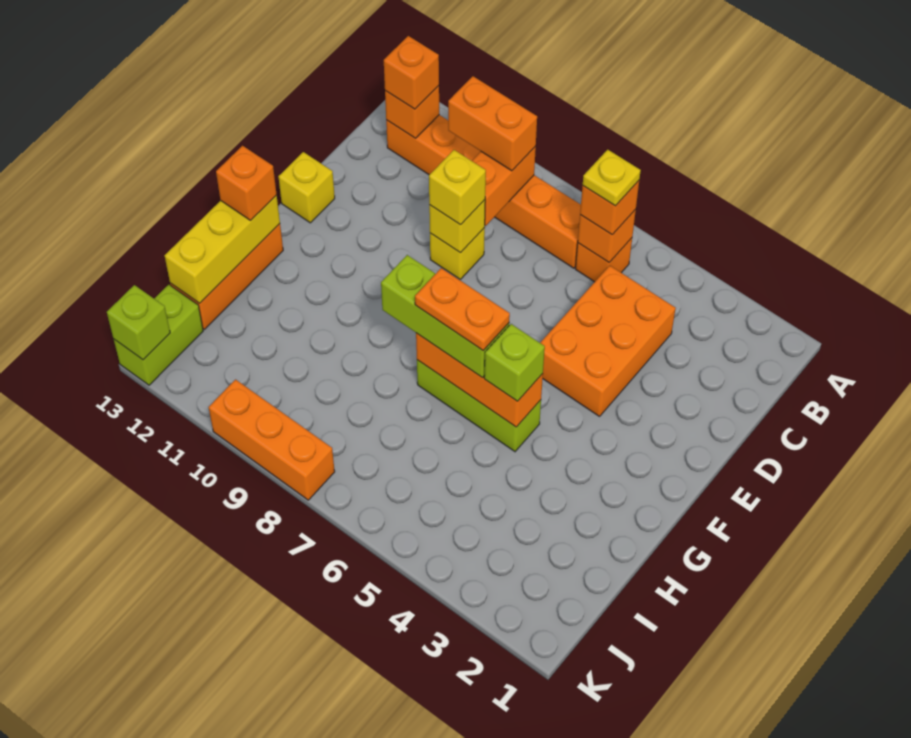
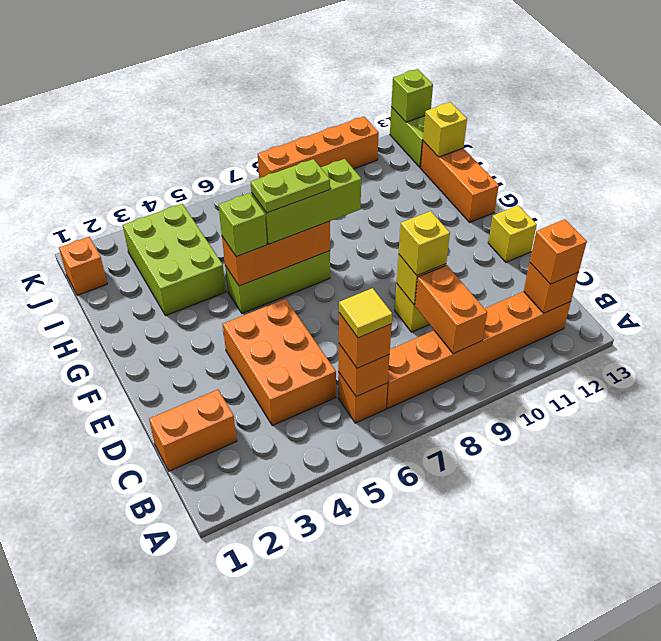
yellow 1x1 plate [583,150,641,206] -> yellow 1x1 tile [339,288,392,338]
orange 1x2 brick [448,76,537,171] -> orange 1x2 brick moved to [149,390,237,471]
orange 1x2 plate [415,268,510,351] -> lime 1x2 plate [251,159,330,213]
yellow 1x3 brick [165,195,280,303] -> yellow 1x1 brick [423,102,467,157]
orange 1x1 brick [216,146,277,220] -> orange 1x1 brick moved to [59,237,107,295]
none -> lime 2x3 brick [123,204,226,316]
orange 1x3 brick [209,380,335,500] -> orange 1x4 brick [258,117,379,178]

